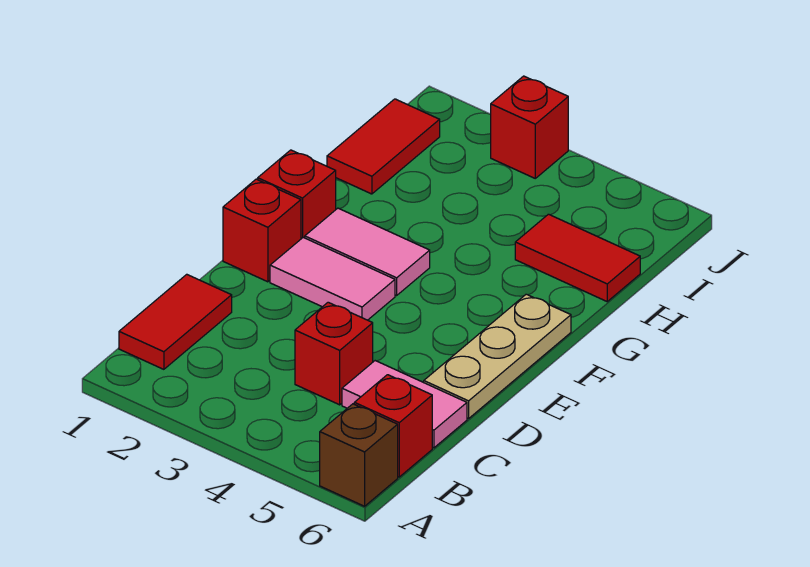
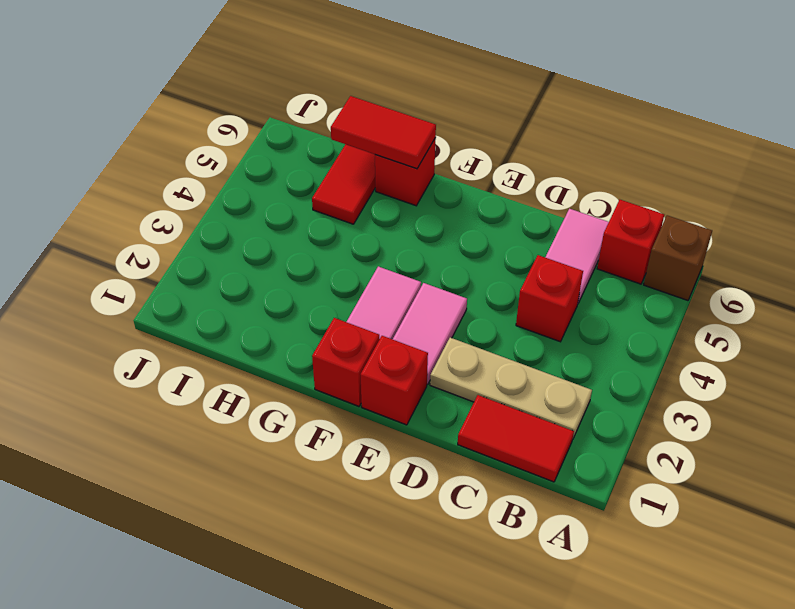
tan 1x3 plate [424,294,571,419] -> tan 1x3 plate moved to [430,338,592,438]
red 1x2 tile [327,99,440,194] -> red 1x2 tile moved to [331,96,436,169]
red 1x1 brick [491,76,568,178] -> red 1x1 brick moved to [375,138,436,206]

